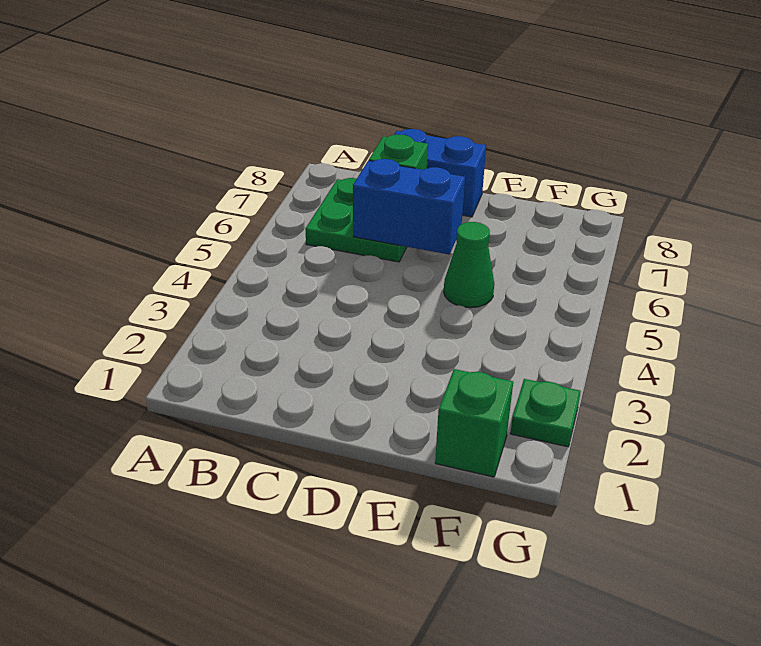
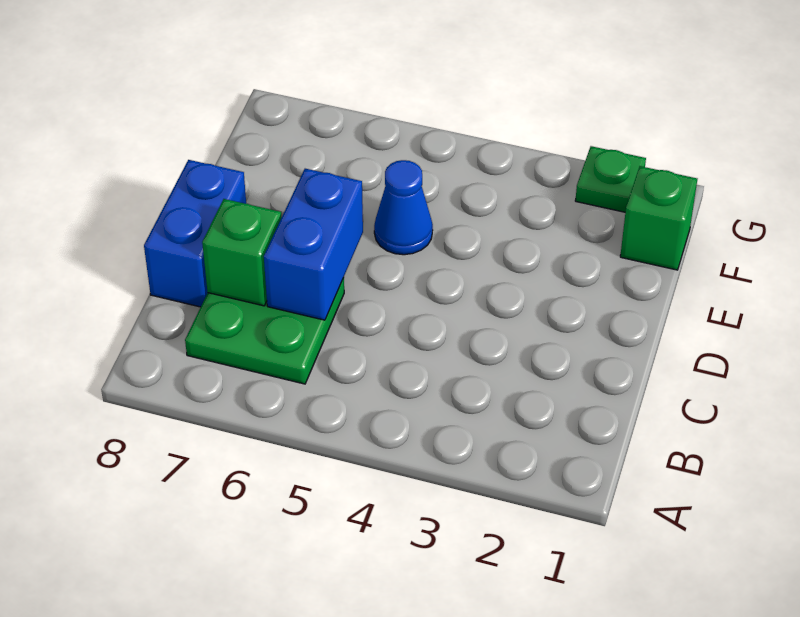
green 1x1 cone [444,222,494,308] -> blue 1x1 cone [374,160,433,255]

